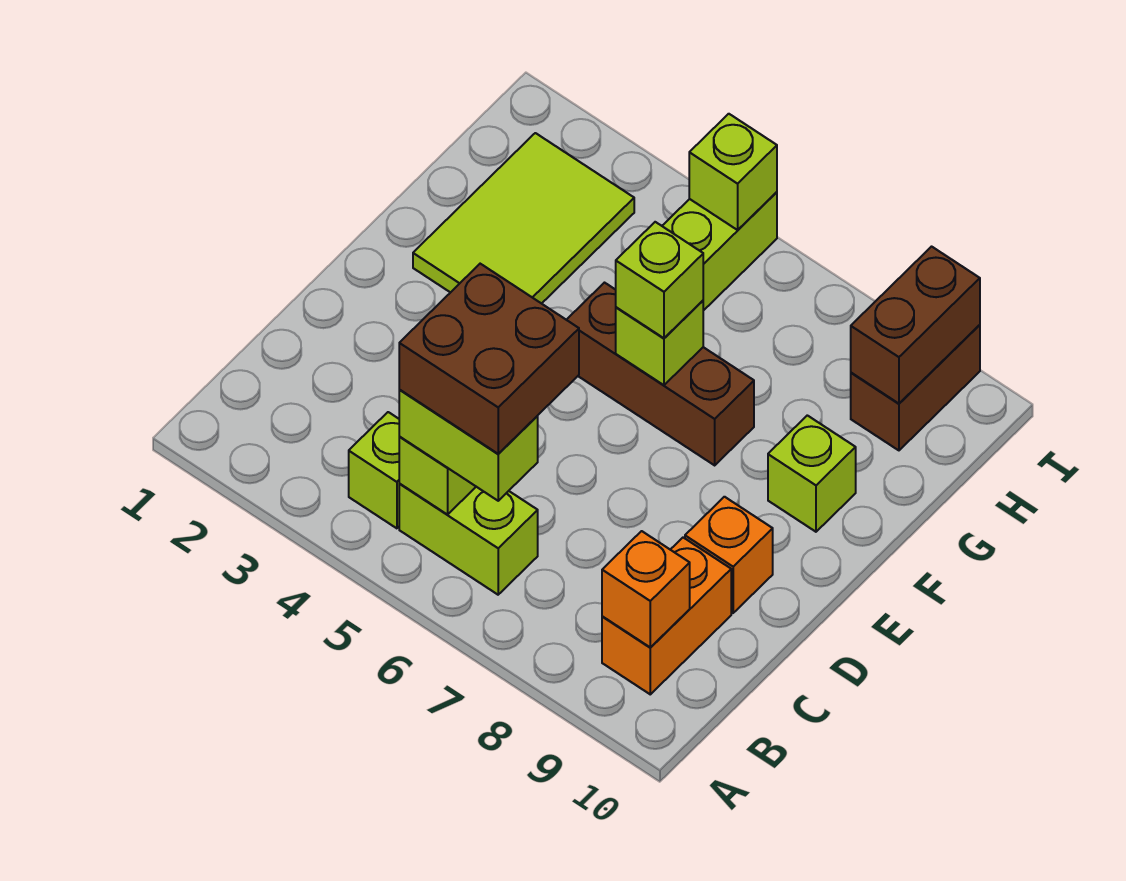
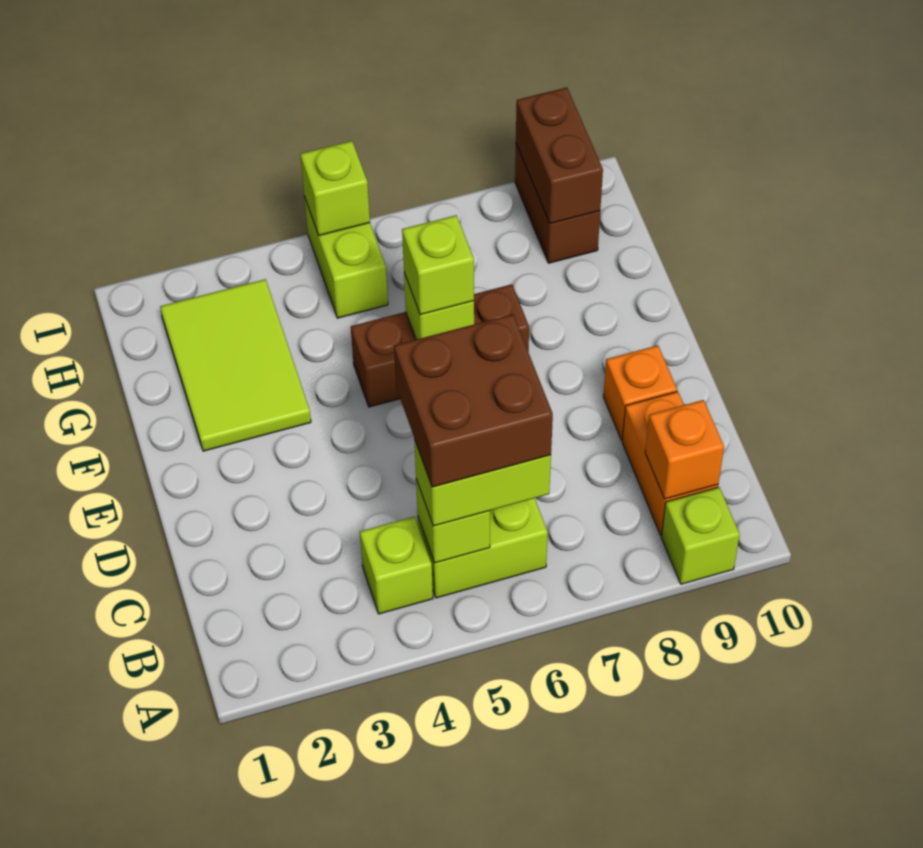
lime 1x1 brick [768,415,856,532] -> lime 1x1 brick moved to [661,487,740,584]

